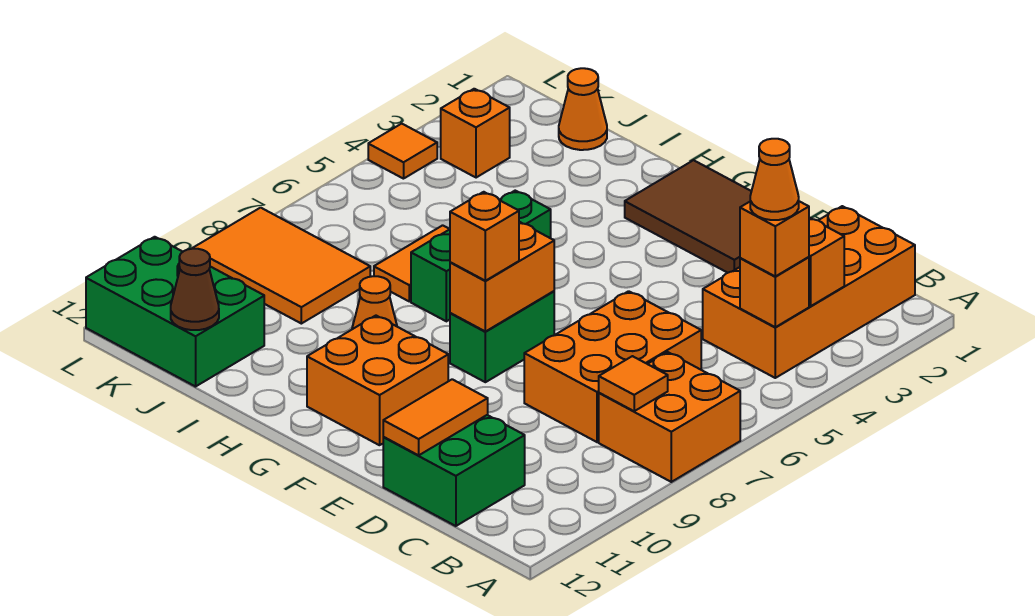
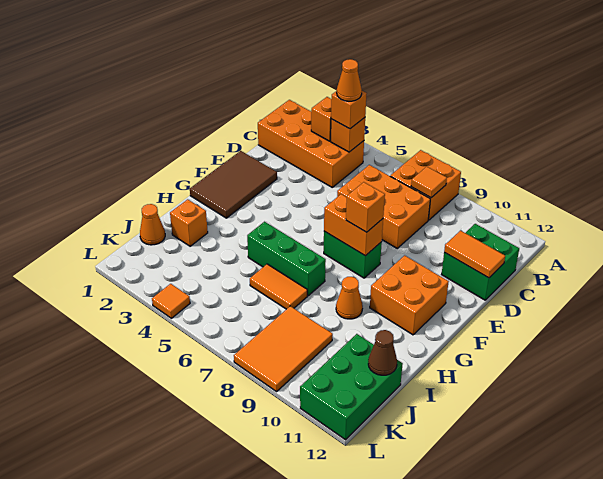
orange 1x1 brick [441,89,510,178] -> orange 1x1 brick moved to [170,199,208,246]

